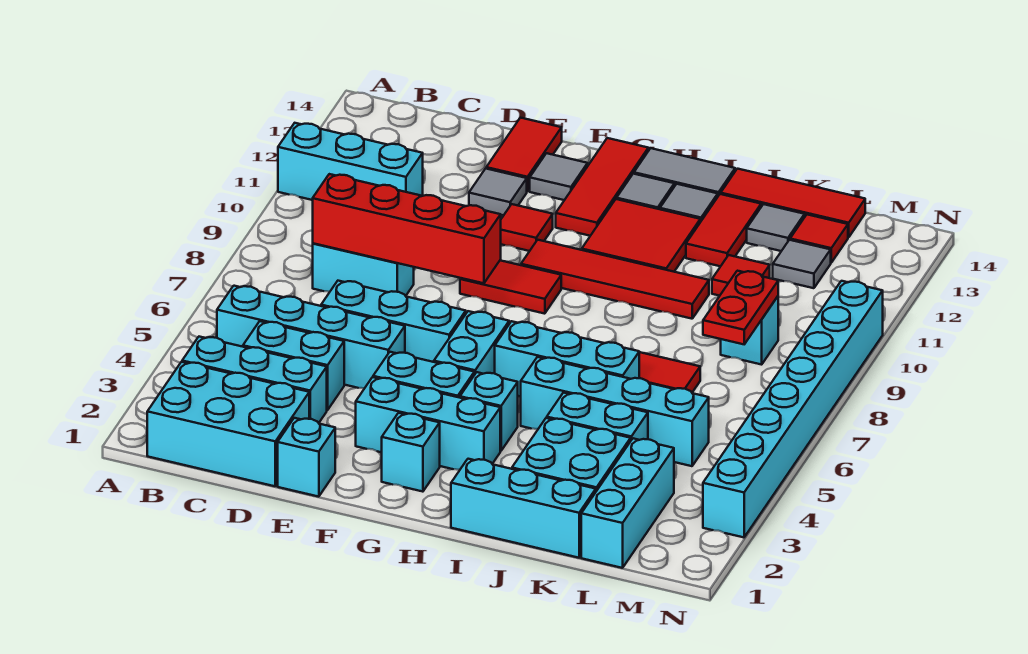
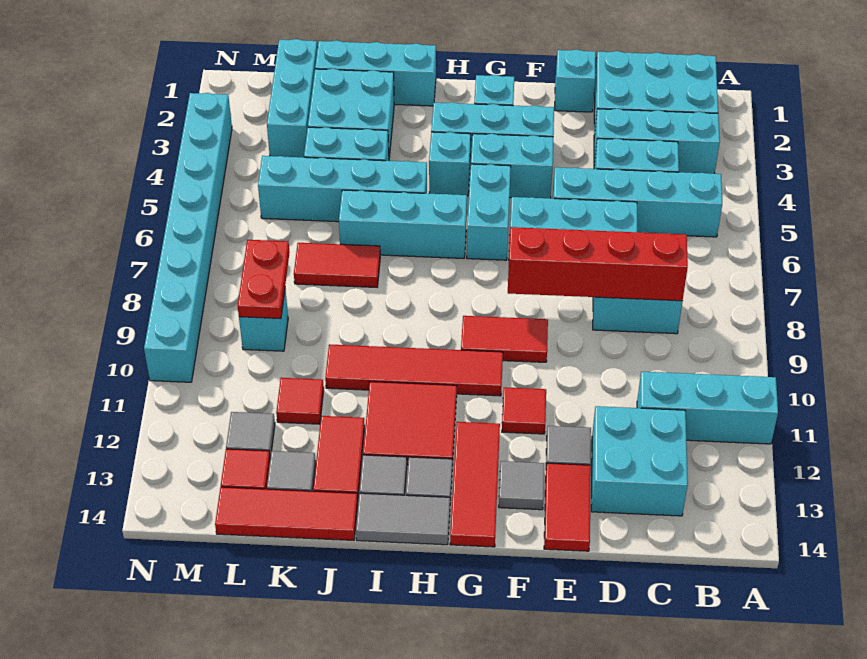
none -> cyan 2x2 brick [591,406,688,516]

